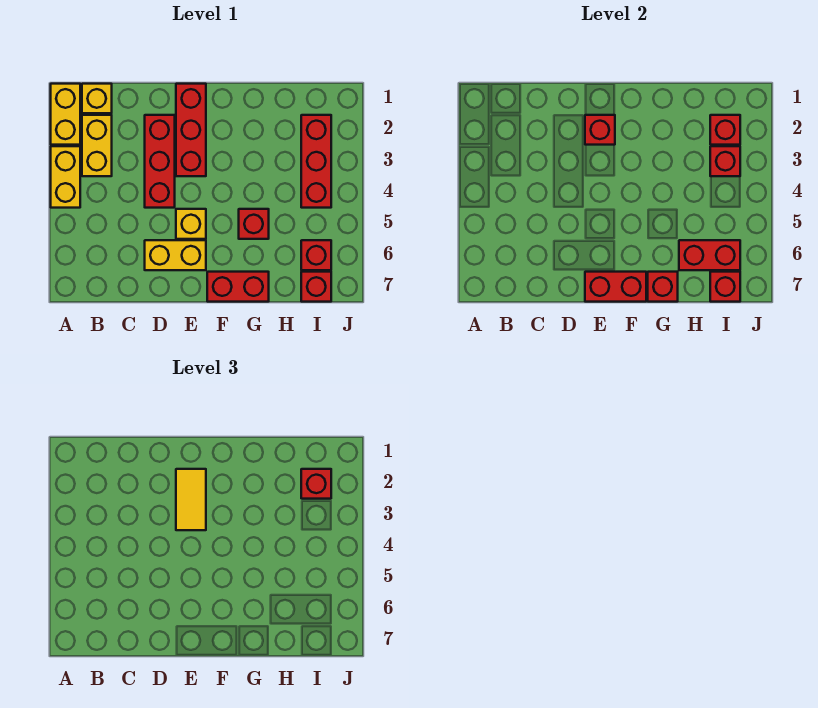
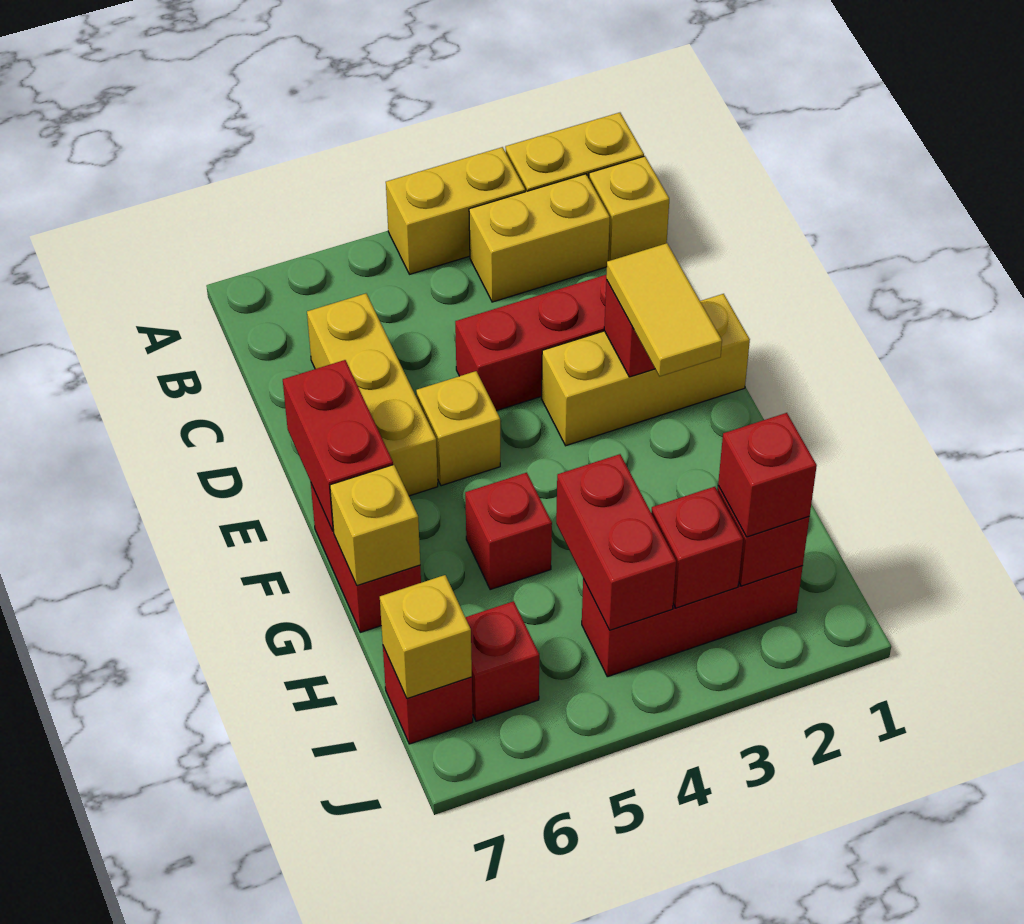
yellow 1x2 brick [145,240,206,270] -> yellow 1x3 brick [307,294,438,496]
red 1x3 brick [176,84,206,176] -> yellow 1x3 brick [542,294,750,446]
yellow 1x2 tile [176,469,206,530] -> yellow 1x2 tile turned to [606,243,722,376]
red 1x1 brick [648,272,678,302] -> yellow 1x1 brick [330,465,420,586]
red 1x2 brick [679,240,740,270] -> red 1x2 brick moved to [556,454,676,630]
red 1x1 brick [710,272,740,302] -> yellow 1x1 brick [380,575,472,699]

